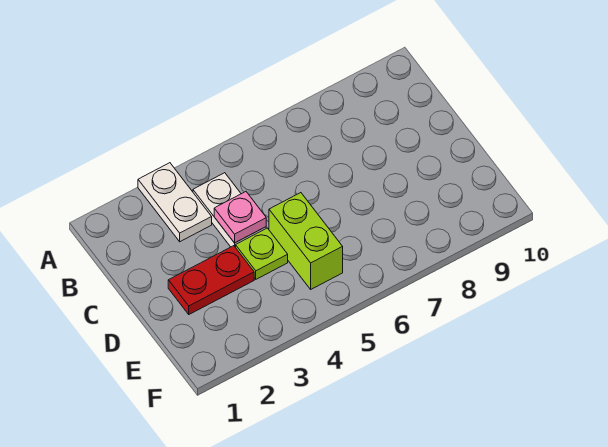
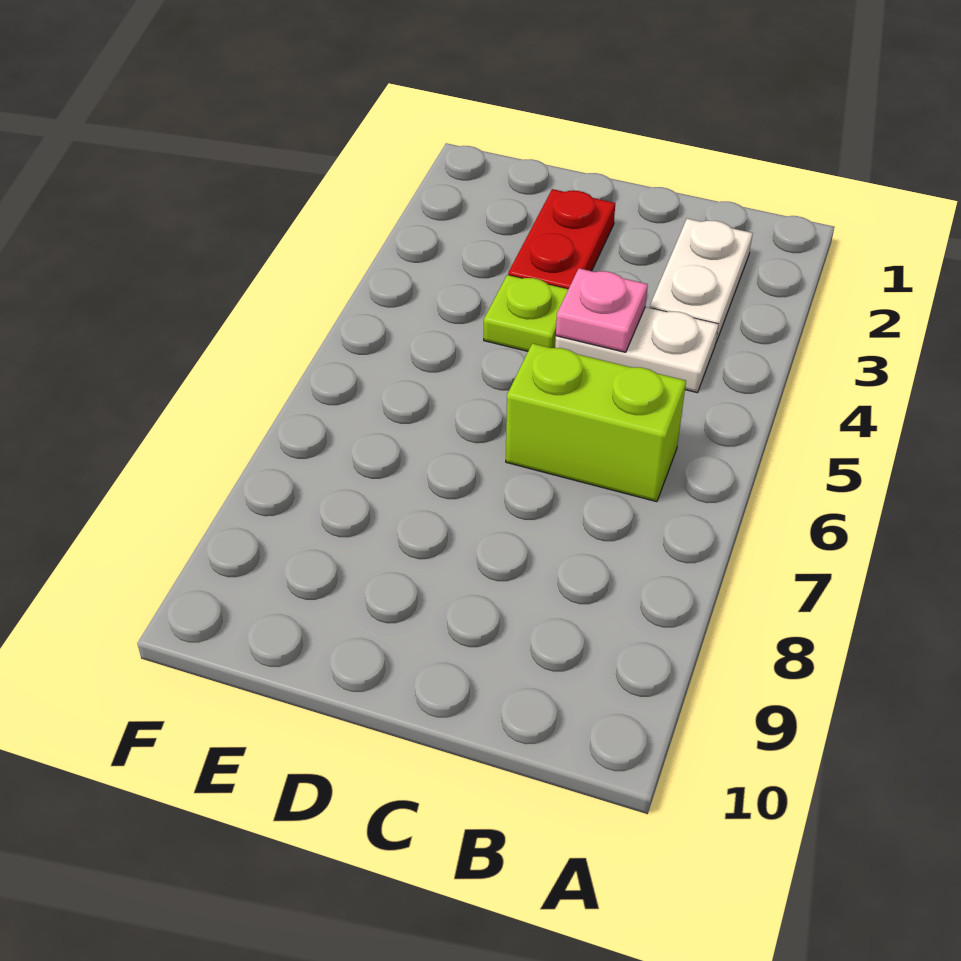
white 1x2 plate [138,163,212,242] -> white 1x2 plate turned to [650,219,753,342]
lime 1x2 brick [269,193,343,289] -> lime 1x2 brick moved to [506,343,686,502]

